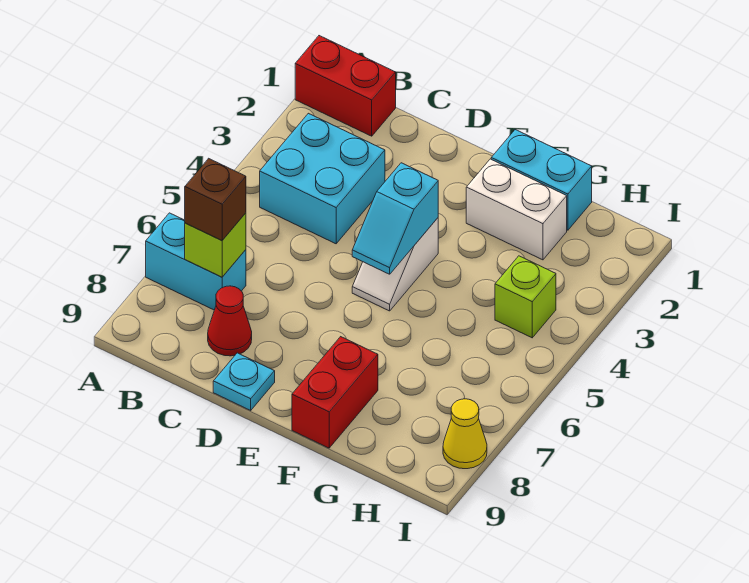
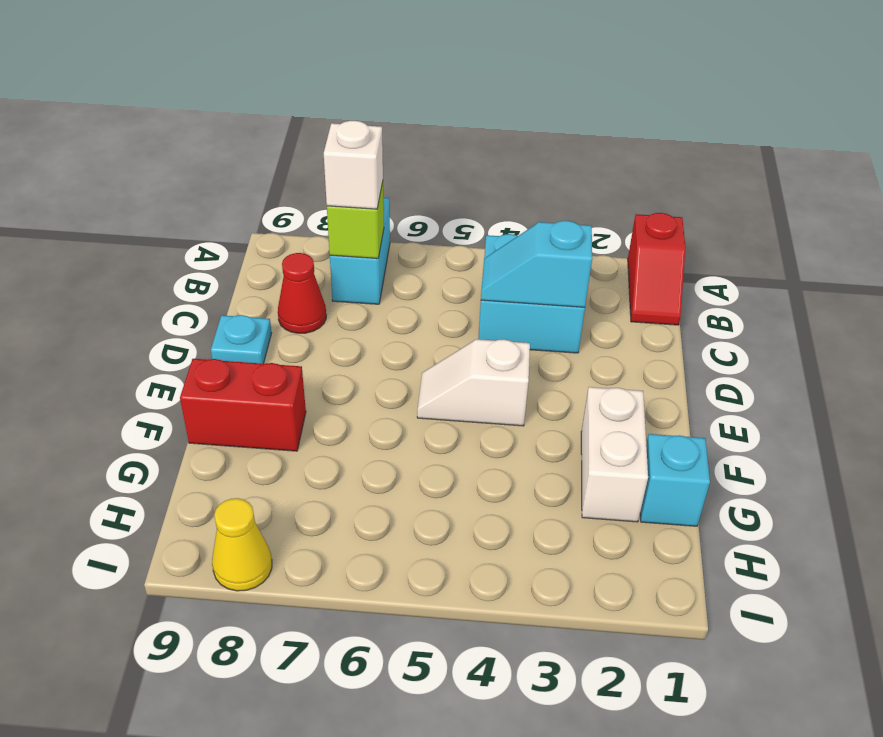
red 1x2 brick [295,36,396,136] -> red 1x2 slope [628,213,686,325]
brown 1x1 brick [185,158,246,241] -> white 1x1 brick [324,121,383,209]
cyan 1x2 slope [352,163,438,274] -> cyan 1x2 slope moved to [481,221,592,307]
cyan 1x2 brick [491,130,592,230] -> cyan 1x1 brick [640,434,710,526]
lime 1x1 brick [495,256,556,338] -> none

